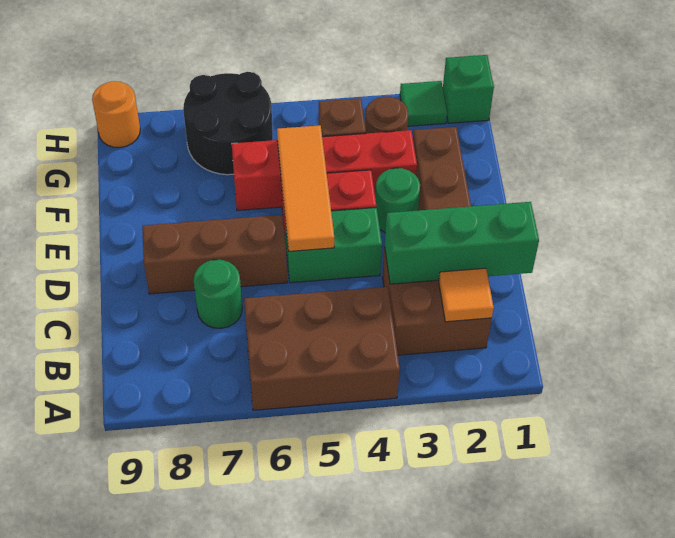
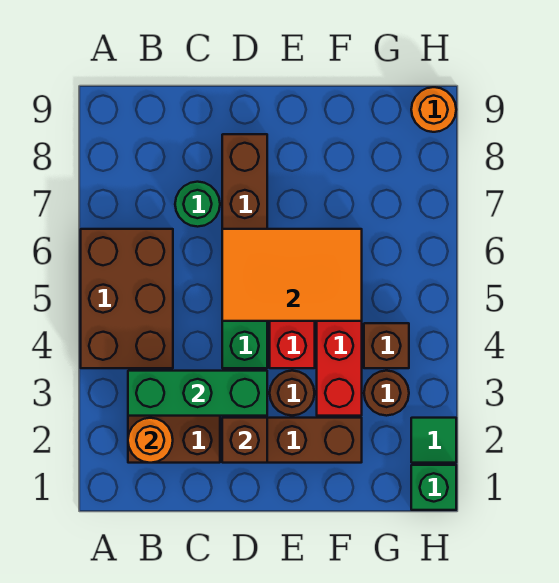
orange 1x1 tile [439,268,494,322] -> orange 1x1 round brick [128,418,173,463]
green 1x3 brick [385,202,539,284] -> green 1x3 brick turned to [128,371,267,416]
none -> brown 1x1 brick [222,418,267,463]
orange 1x3 tile [277,125,334,251] -> orange 2x3 tile [222,229,362,321]
green 1x1 round brick [375,168,420,232] -> brown 1x1 round brick [270,371,314,415]
black 2x2 round brick [183,72,273,175] -> none

